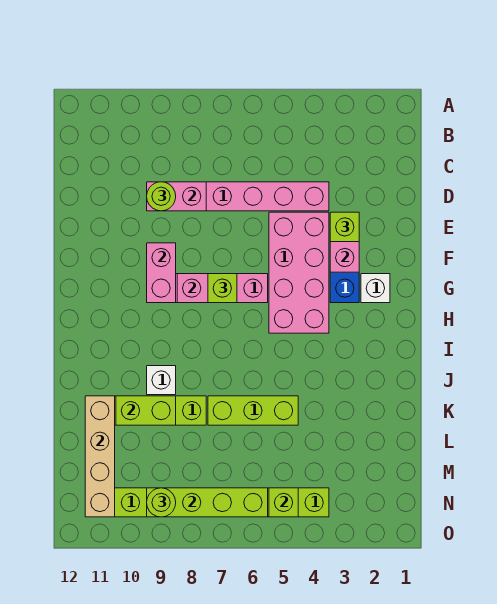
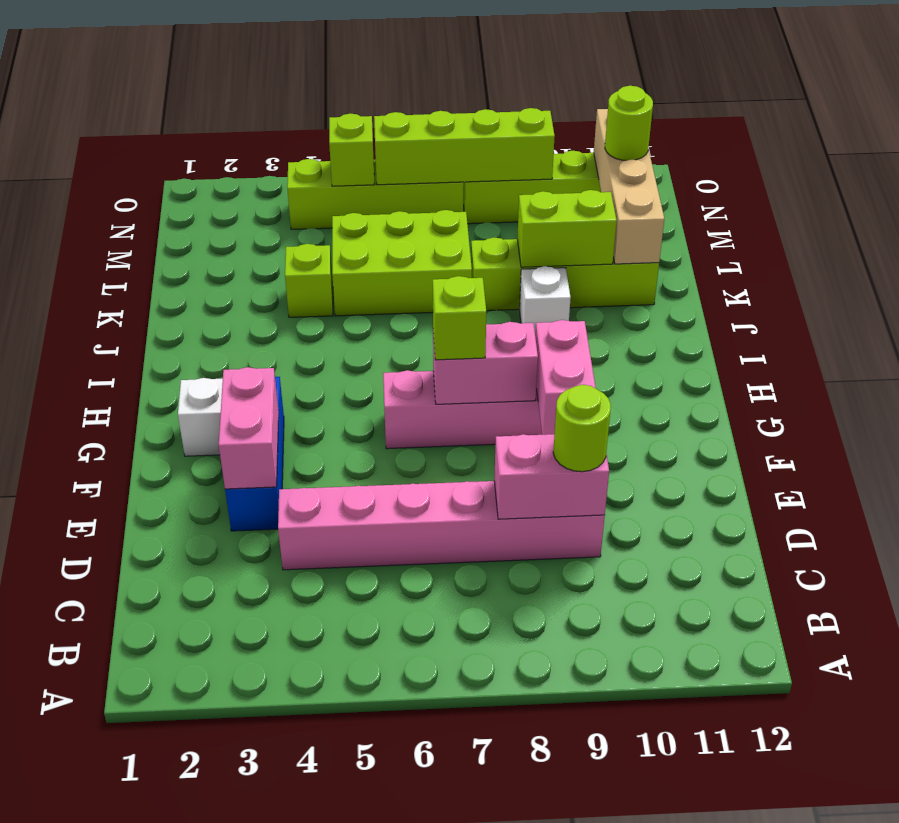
lime 1x1 brick [330,212,359,242] -> lime 1x1 brick moved to [285,244,333,317]
pink 2x4 brick [269,212,329,333] -> none
lime 1x3 brick [208,396,298,425] -> lime 2x3 brick [332,210,472,316]
lime 1x1 round brick [147,488,176,517] -> lime 1x1 round brick moved to [605,86,653,161]

